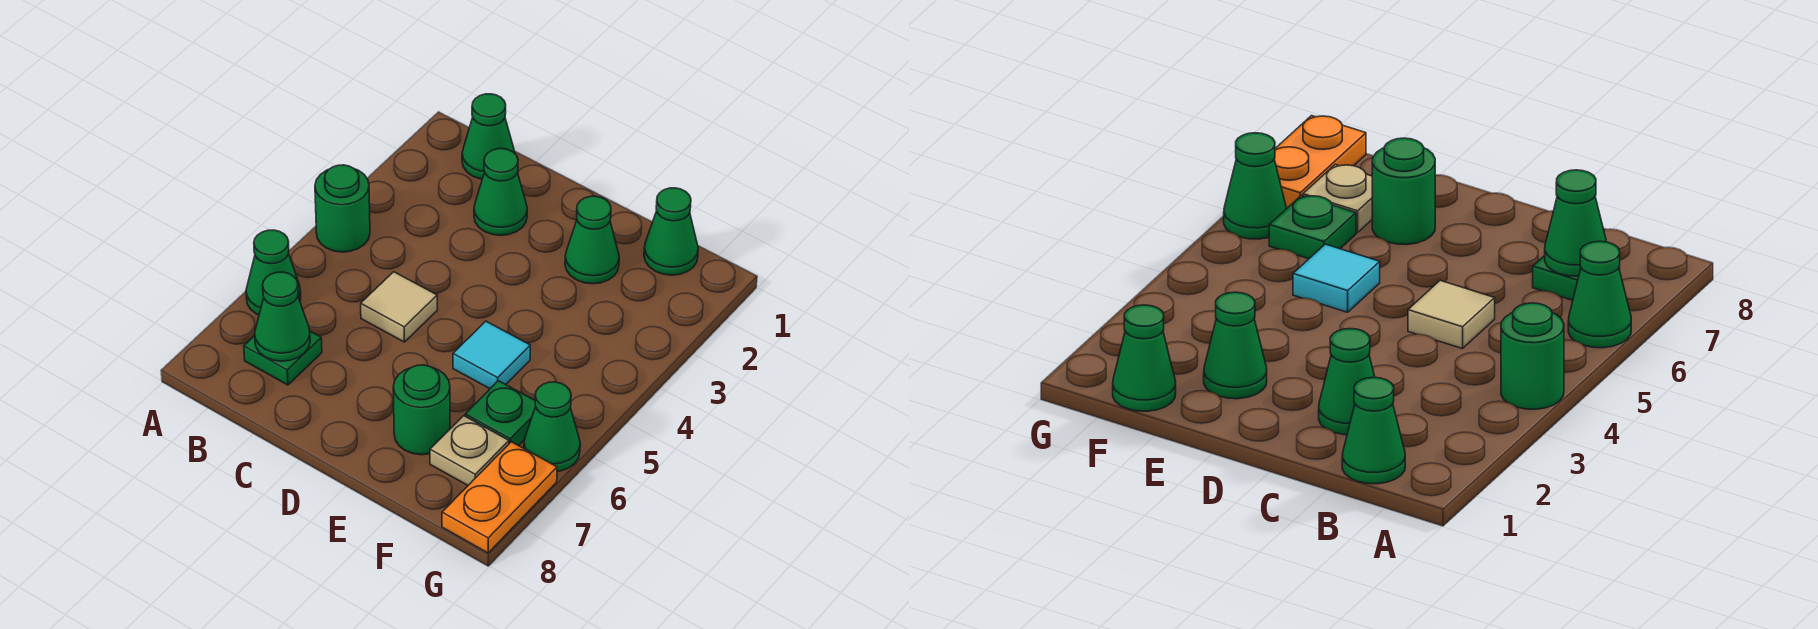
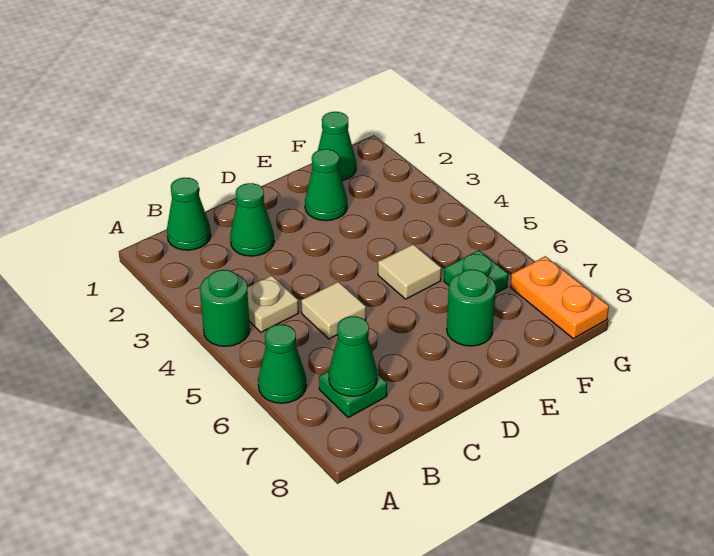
cyan 1x1 tile [453,321,530,389] -> tan 1x1 tile [378,244,441,299]
tan 1x1 plate [430,416,509,485] -> tan 1x1 plate moved to [247,275,299,332]
green 1x1 cone [524,382,580,471] -> none

